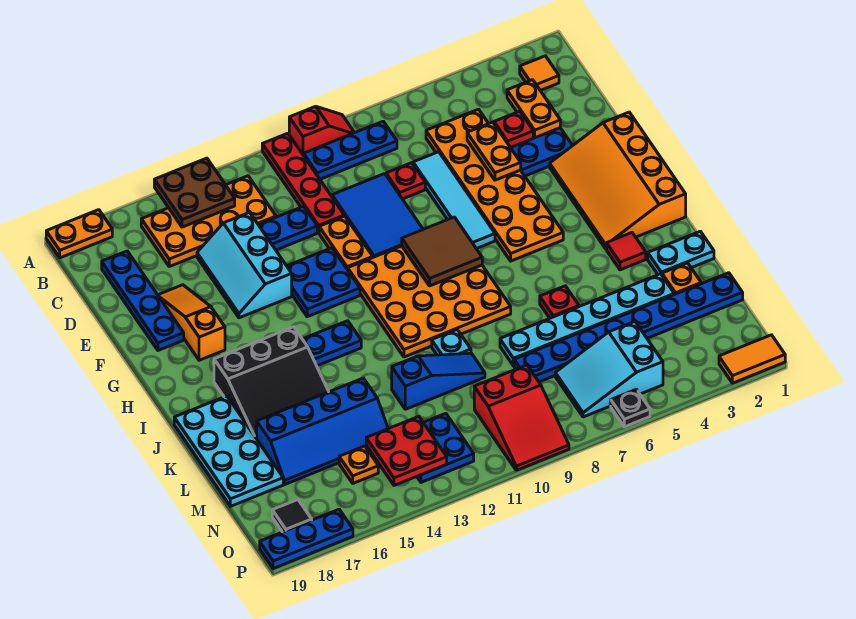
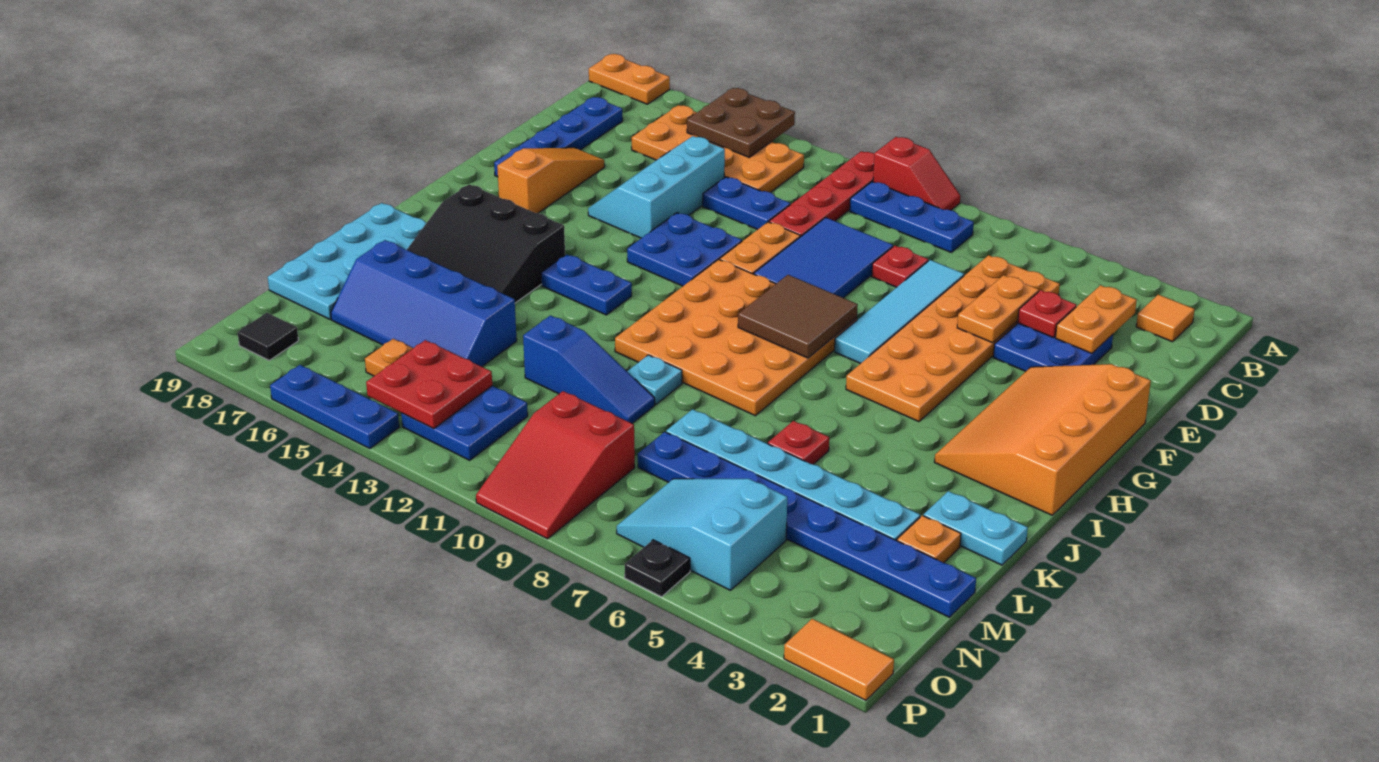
red 1x1 tile [607,233,646,270] -> none
blue 1x3 plate [260,510,353,569] -> blue 1x3 plate moved to [270,365,399,449]

